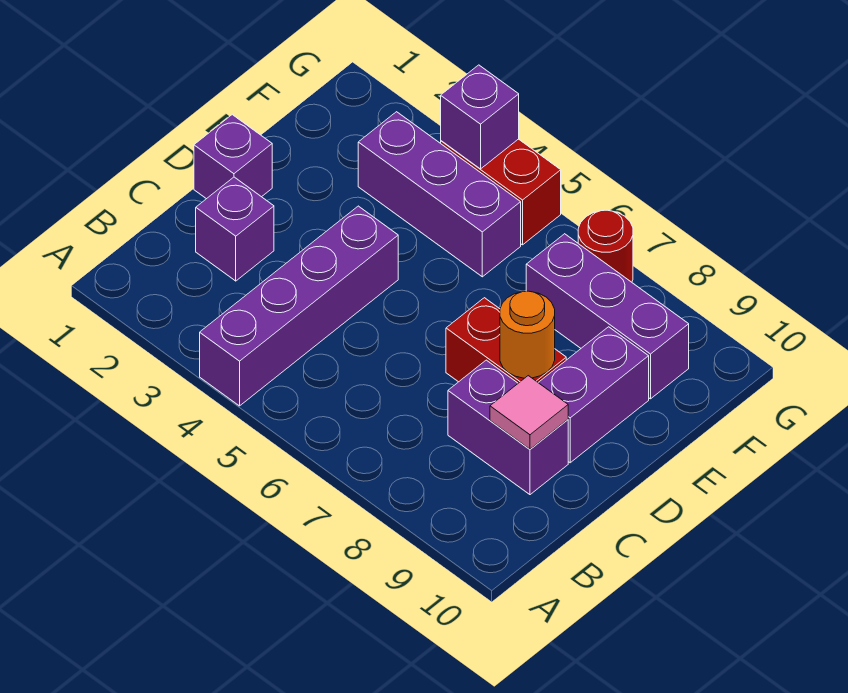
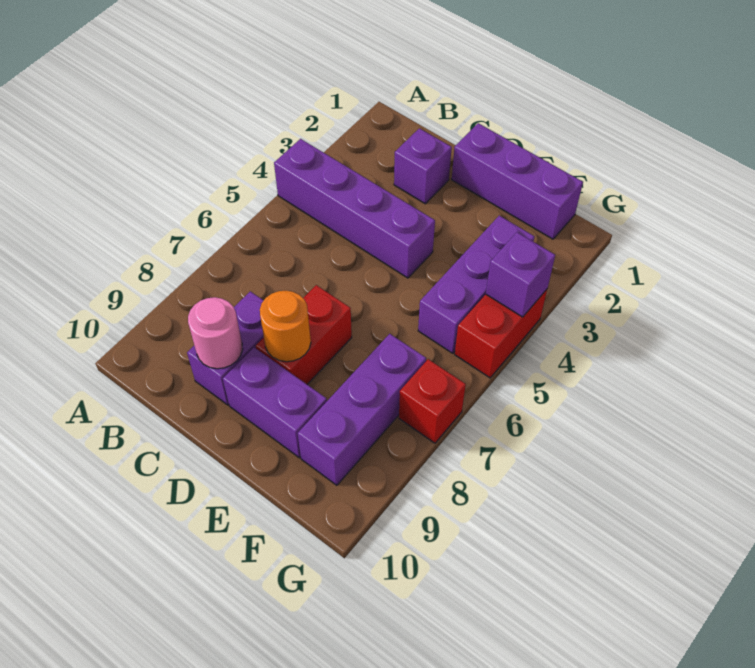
pink 1x1 tile [490,376,568,449] -> pink 1x1 round brick [188,297,243,369]
purple 1x1 brick [194,115,272,199] -> purple 1x3 brick [452,123,583,239]
red 1x1 round brick [578,210,633,282] -> red 1x1 brick [399,359,466,443]

